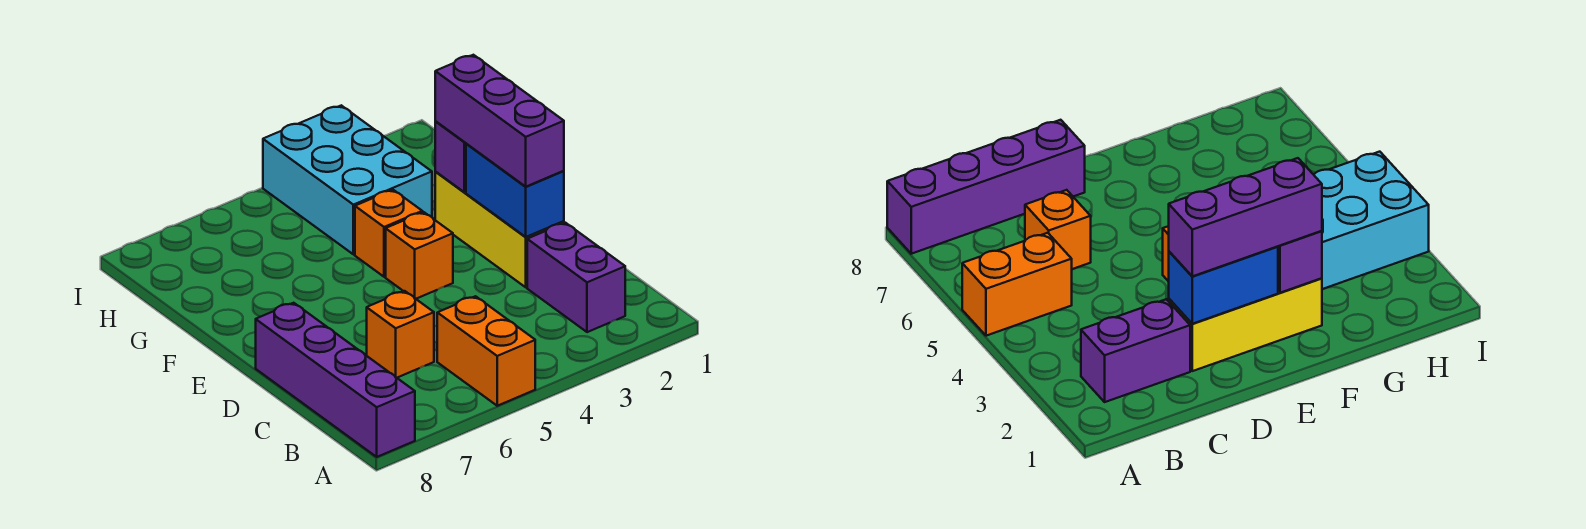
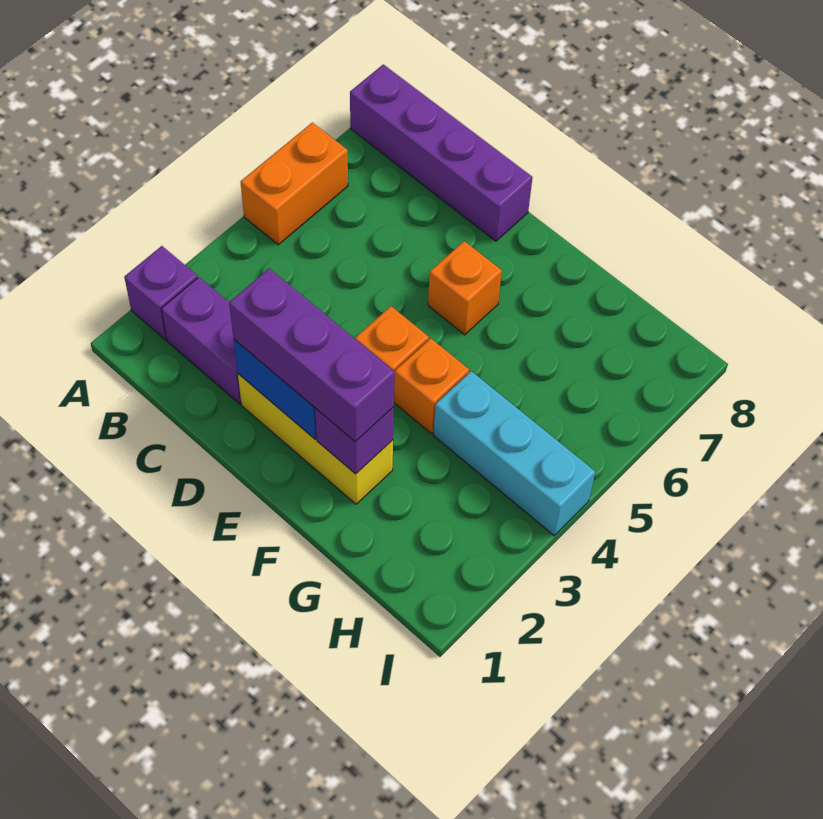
none -> purple 1x1 brick [124,246,198,340]
orange 1x2 brick [437,296,535,406] -> orange 1x2 brick turned to [241,122,348,245]
orange 1x1 brick [367,291,434,378] -> orange 1x1 brick moved to [428,241,502,335]
cyan 2x3 brick [263,105,432,254] -> cyan 1x3 brick [434,371,595,536]

